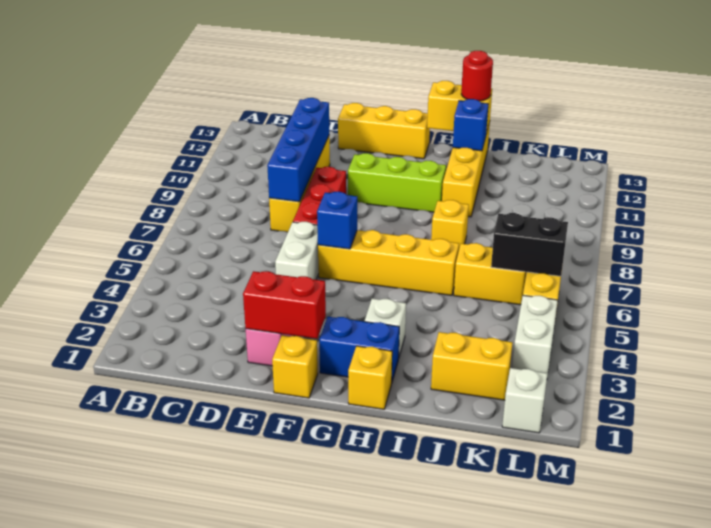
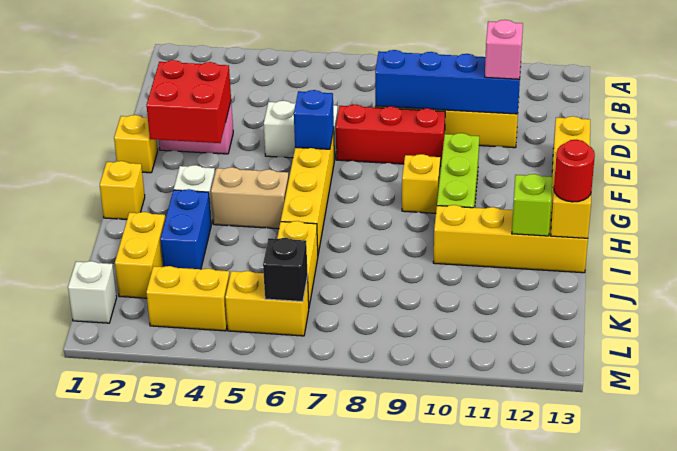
none -> pink 1x1 brick [485,20,523,79]
red 1x2 brick [243,271,326,339] -> red 2x2 brick [146,60,231,143]
blue 1x2 brick [319,317,399,381] -> blue 1x2 brick moved to [160,189,211,269]
none -> tan 1x2 brick [211,167,289,229]
yellow 1x1 brick [431,200,469,248] -> yellow 1x1 brick moved to [402,154,440,213]
blue 1x1 brick [453,99,488,151] -> lime 1x1 brick [512,174,552,236]
black 1x2 brick [491,213,568,276] -> black 1x1 brick [263,238,308,302]
white 1x2 brick [512,295,558,376] -> yellow 1x2 brick [146,266,230,331]

